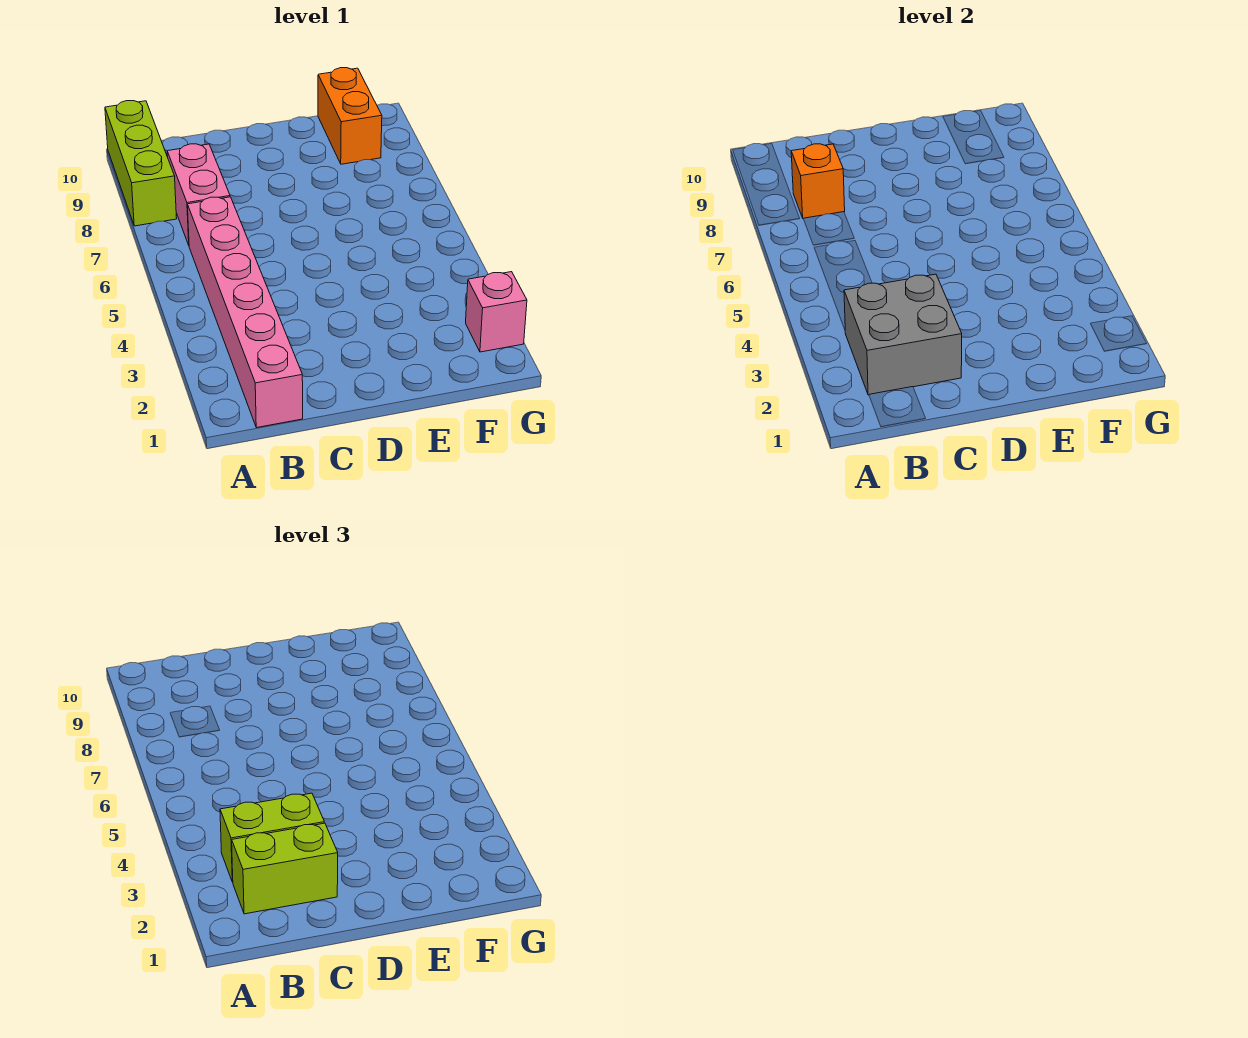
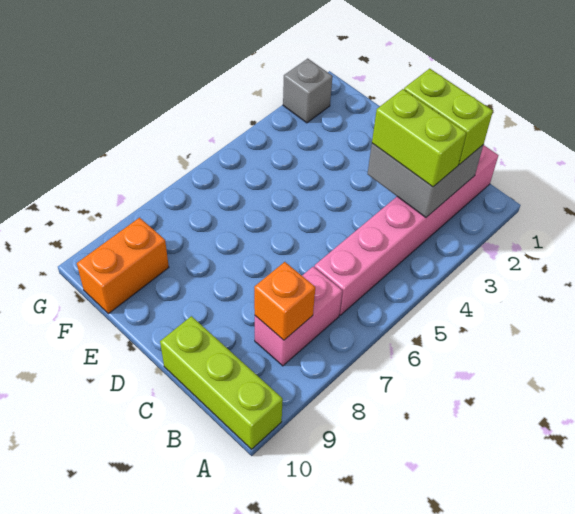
lime 1x3 brick [105,101,177,226] -> lime 1x3 brick turned to [160,316,283,449]
pink 1x1 brick [466,272,527,352] -> grey 1x1 brick [283,59,333,123]

